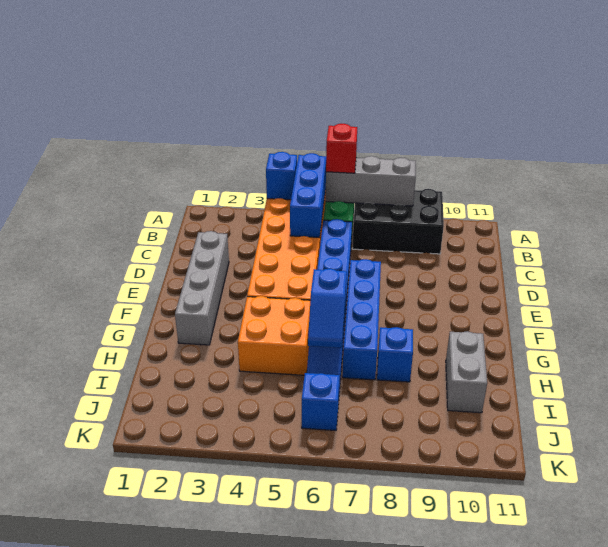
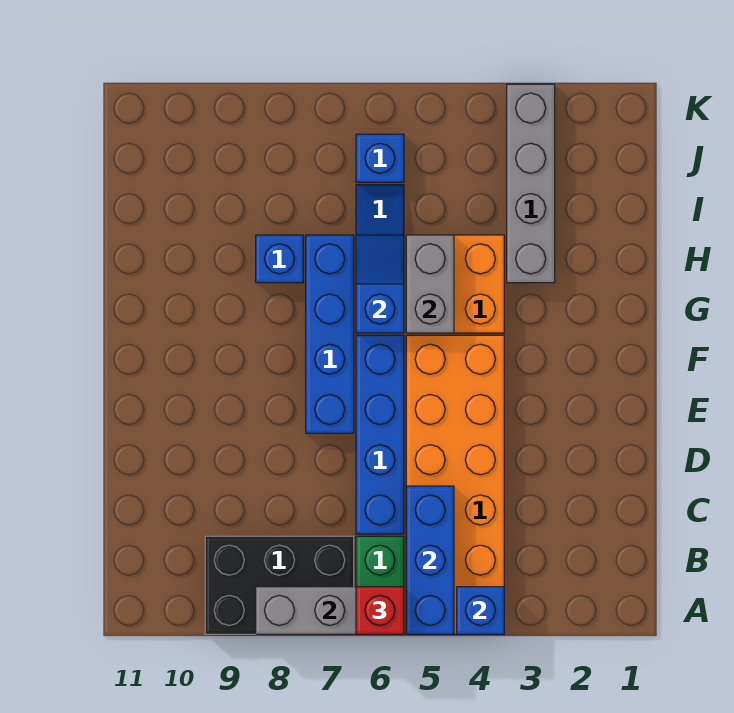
grey 1x4 brick [175,231,229,345] -> grey 1x4 brick moved to [507,84,555,283]
grey 1x2 brick [446,331,487,413] -> grey 1x2 brick moved to [406,235,454,333]

